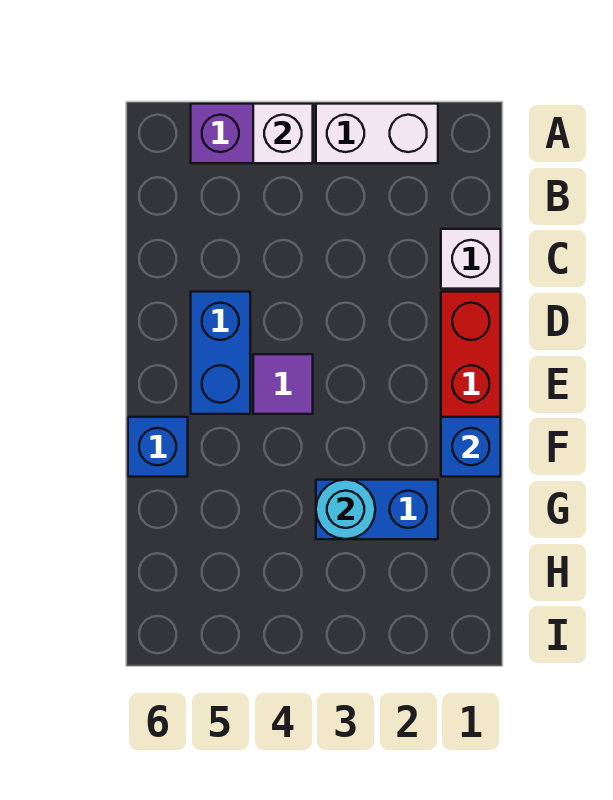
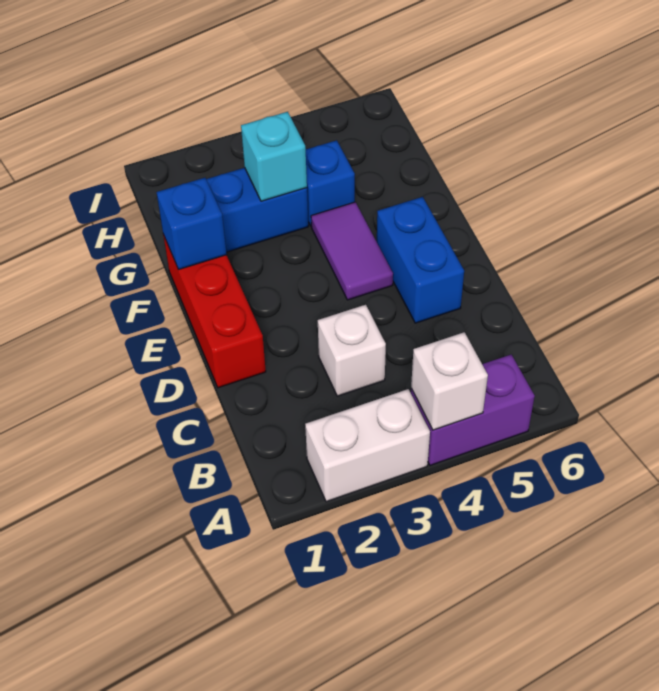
white 1x1 brick [441,229,501,289] -> white 1x1 brick moved to [318,305,386,396]
purple 1x1 tile [253,354,313,414] -> purple 1x2 tile [311,202,393,300]
blue 1x1 brick [128,417,188,477] -> blue 1x1 brick moved to [306,140,355,226]
cyan 1x1 round brick [316,480,375,539] -> cyan 1x1 brick [241,112,307,201]

